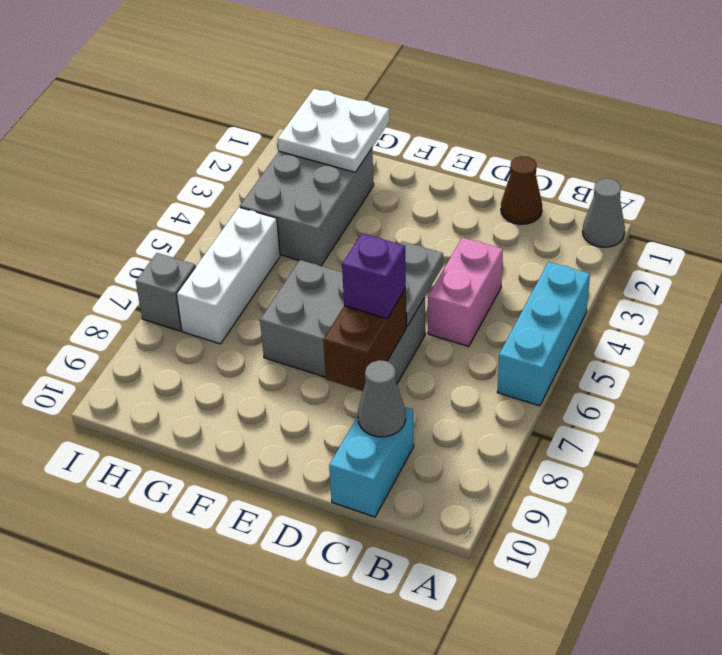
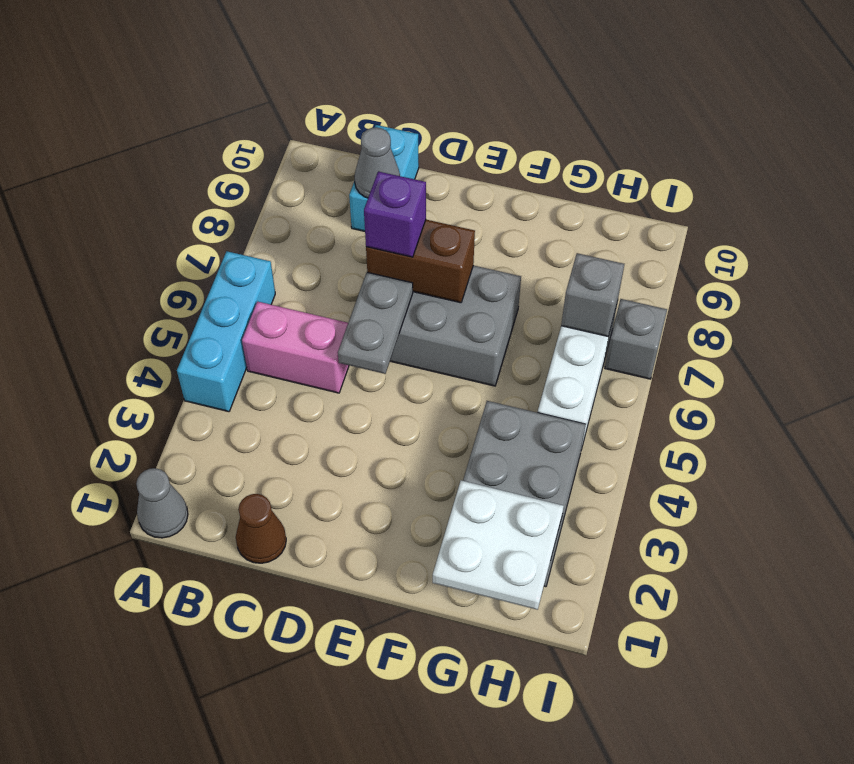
pink 1x2 brick [428,238,503,346] -> pink 1x2 brick turned to [242,302,349,393]
brown 1x2 brick [323,288,406,391] -> brown 1x2 brick turned to [366,220,475,303]
none -> grey 1x1 brick [561,253,624,336]

